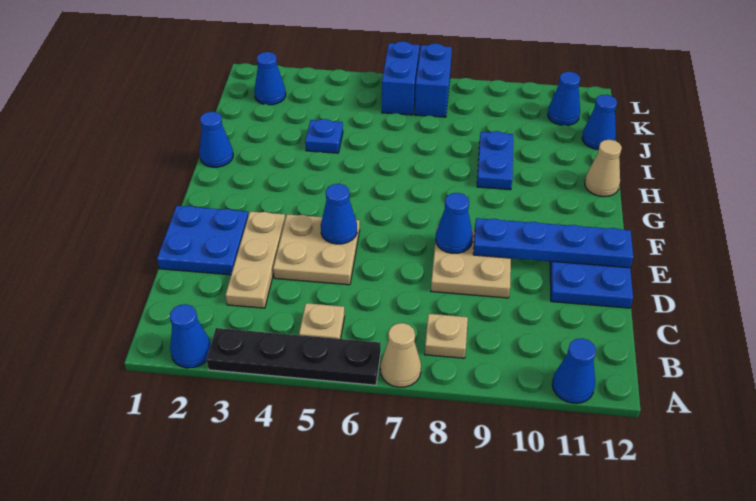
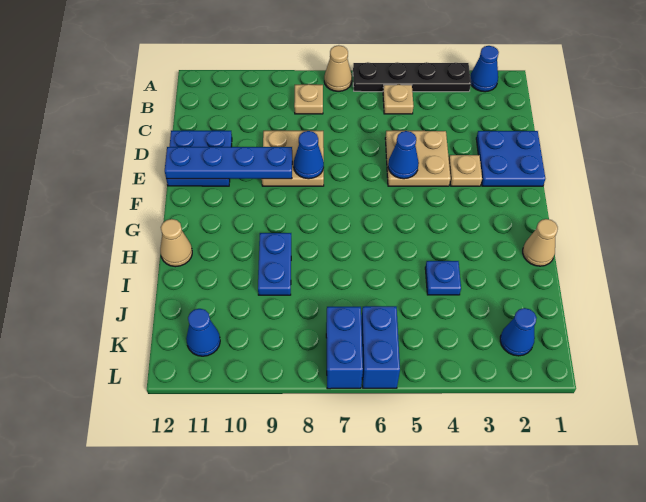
blue 1x1 cone [552,338,596,403] -> none
tan 1x3 plate [226,212,285,308] -> tan 1x1 plate [449,155,482,186]
blue 1x1 cone [199,112,233,167] -> tan 1x1 cone [523,219,558,266]
blue 1x1 cone [582,95,617,149] -> none

